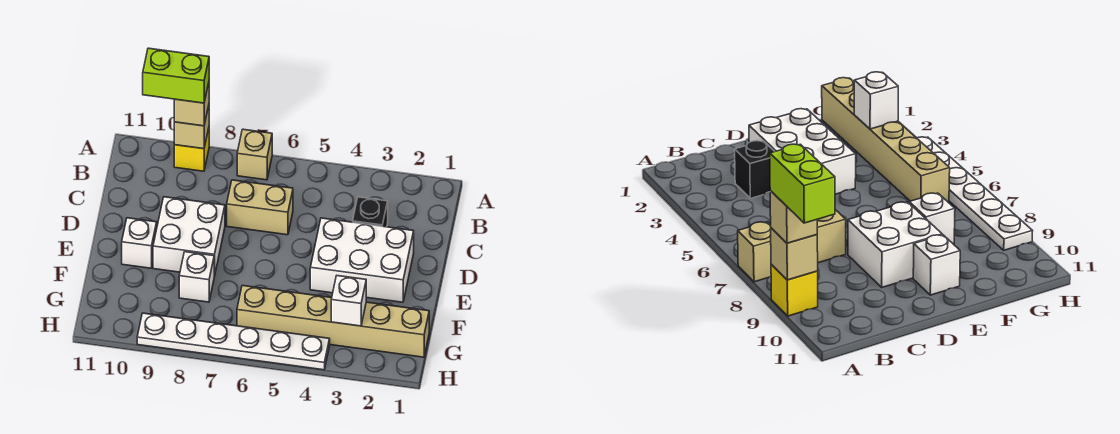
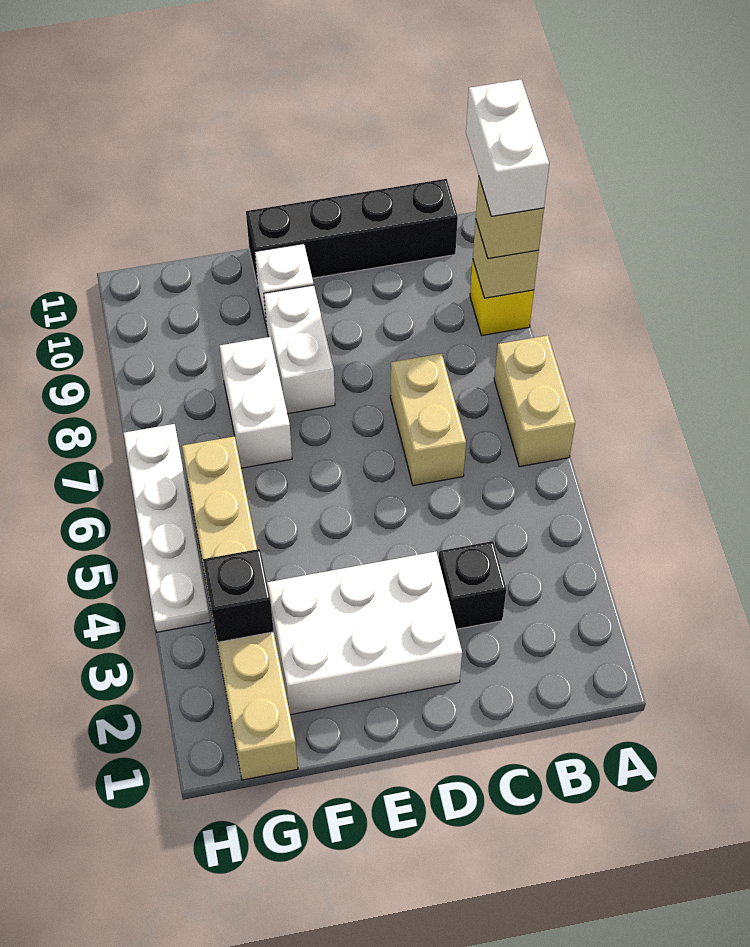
tan 1x1 brick [237,129,272,180] -> tan 1x2 brick [494,335,575,467]
lime 1x2 brick [143,48,209,103] -> white 1x2 brick [466,80,549,216]
none -> black 1x4 brick [246,179,458,286]
white 2x3 brick [310,218,414,302] -> white 2x3 brick turned to [267,552,462,715]
white 2x2 brick [153,197,225,277] -> white 1x2 brick [264,285,335,414]
white 1x1 brick [179,252,214,302] -> white 1x2 brick [220,337,292,468]
white 1x1 brick [331,276,366,326] -> black 1x1 brick [203,549,274,642]
white 1x6 plate [137,313,330,370] -> white 1x4 plate [123,424,210,632]

